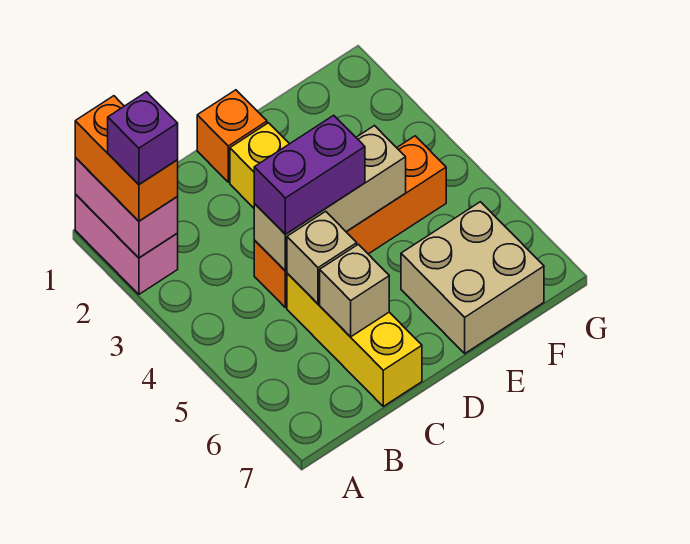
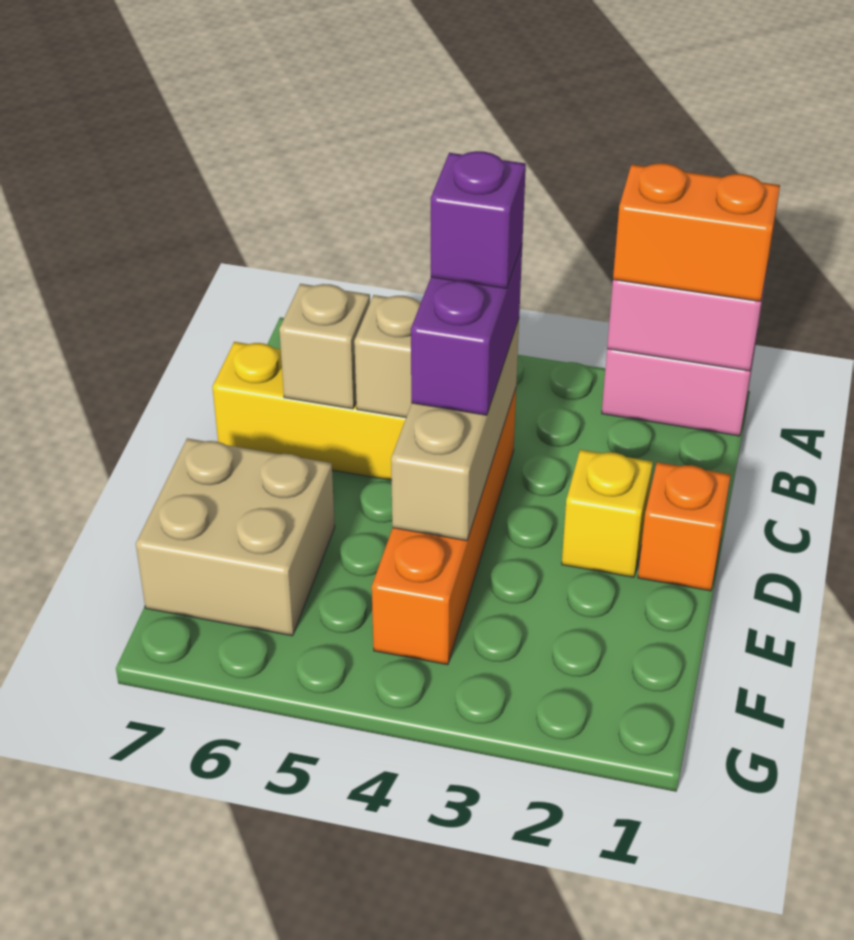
purple 1x1 brick [108,92,178,184] -> purple 1x1 brick moved to [431,151,526,288]

